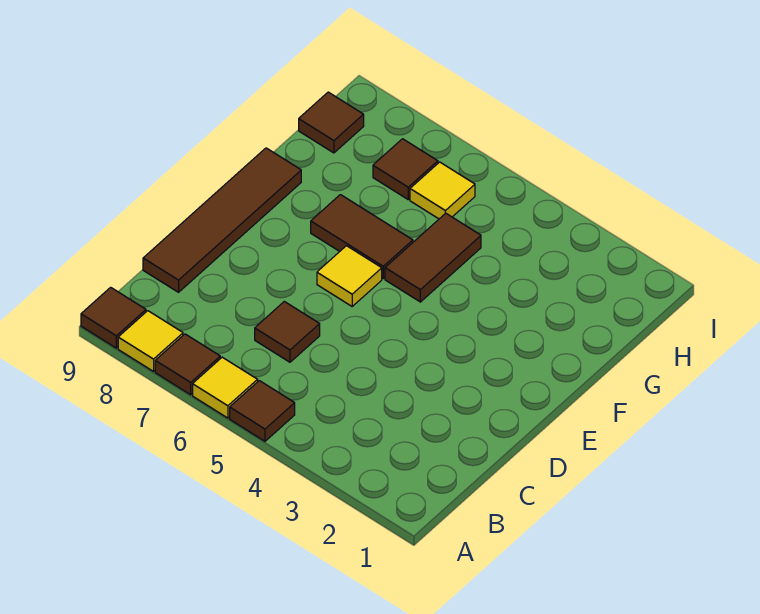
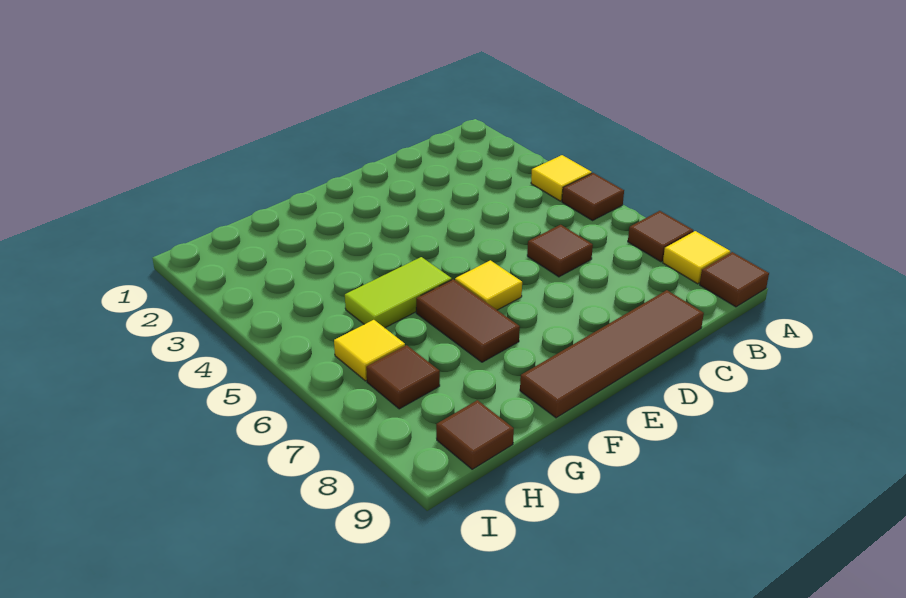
yellow 1x1 tile [193,357,258,418] -> yellow 1x1 tile moved to [531,155,592,201]
brown 1x2 tile [385,213,481,302] -> lime 1x2 tile [345,257,452,328]

